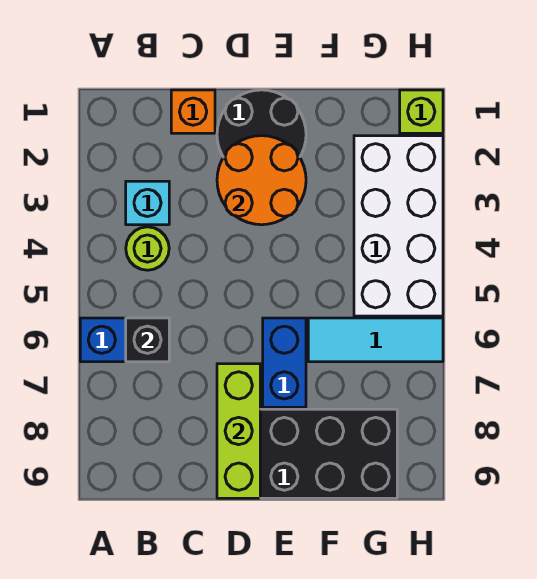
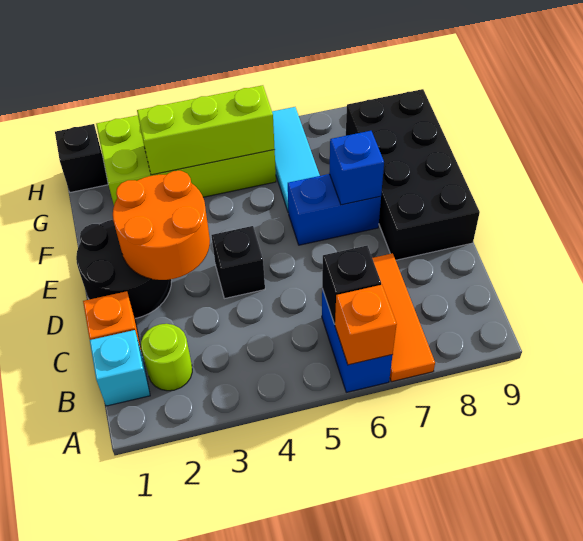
none -> orange 1x1 brick [335,285,397,365]
none -> orange 1x3 tile [372,253,435,382]
cyan 1x1 brick [126,181,169,225] -> cyan 1x1 brick moved to [90,330,150,406]
lime 1x1 round brick [126,227,169,270] -> lime 1x1 round brick moved to [141,324,192,391]
none -> black 1x1 brick [211,226,265,298]
lime 1x3 brick [217,364,260,498] -> lime 1x3 brick moved to [137,85,275,175]
none -> blue 1x1 brick [329,131,384,205]
white 2x4 brick [354,136,443,316] -> lime 2x4 brick [96,115,276,204]
lime 1x1 brick [400,90,443,133] -> black 1x1 brick [55,124,108,192]

